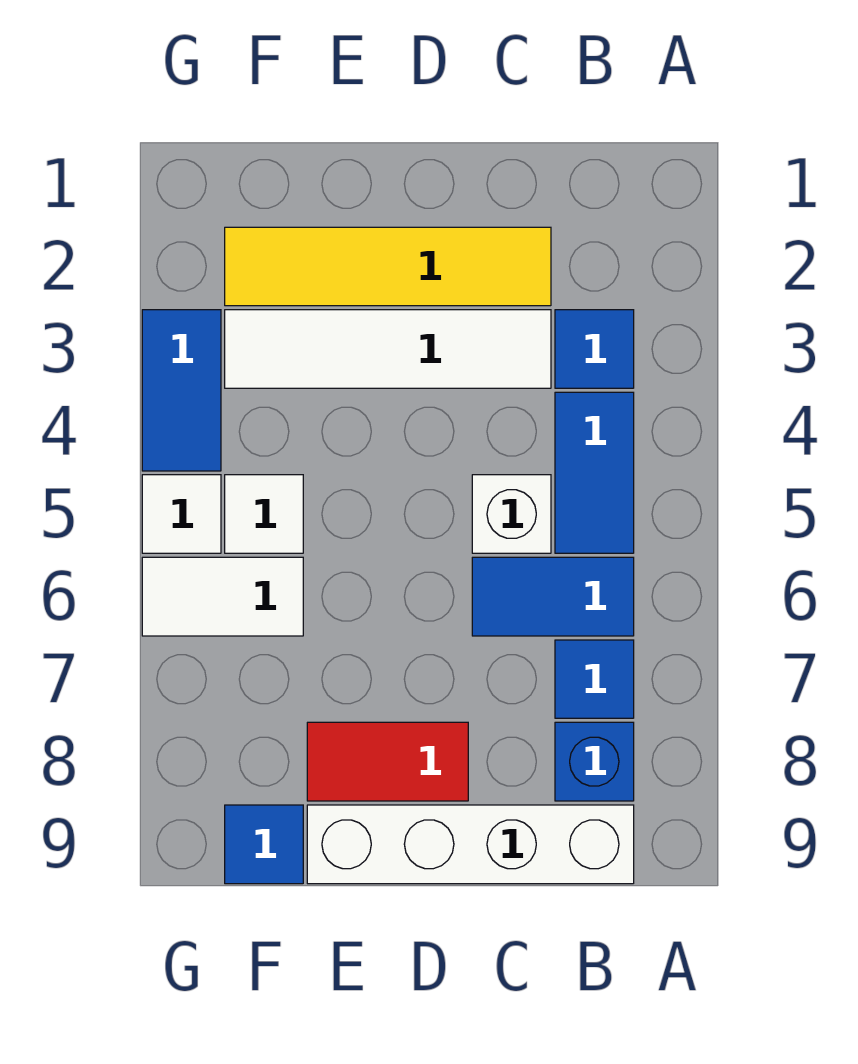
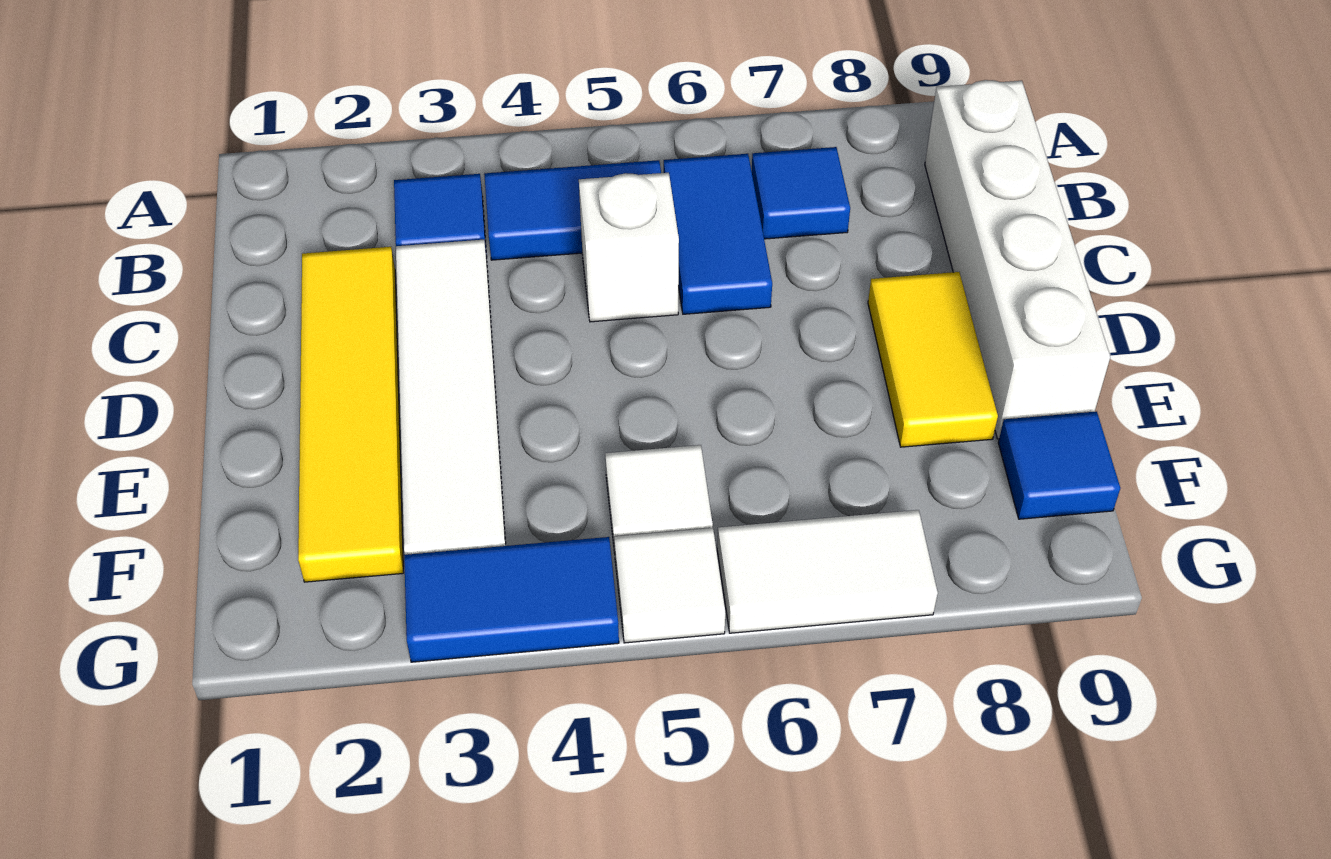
blue 1x1 brick [555,722,634,801] -> none
red 1x2 tile [307,722,468,801] -> yellow 1x2 tile [868,272,998,447]
white 1x2 tile [142,557,303,636] -> white 1x2 tile turned to [717,510,938,633]

